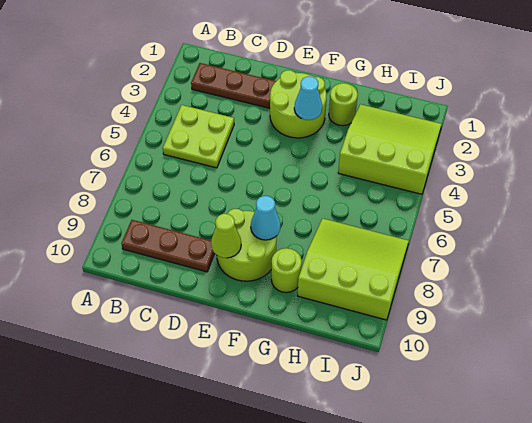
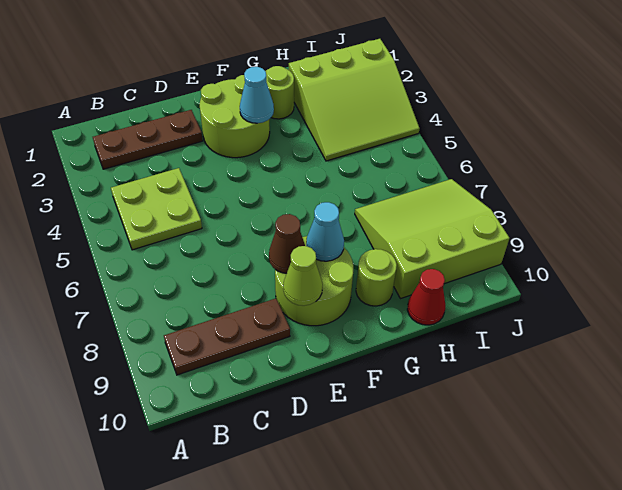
none -> brown 1x1 cone [269,214,305,273]
lime 3x3 slope [338,104,442,194] -> lime 3x3 slope turned to [289,39,420,161]
none -> red 1x1 cone [407,269,445,325]

